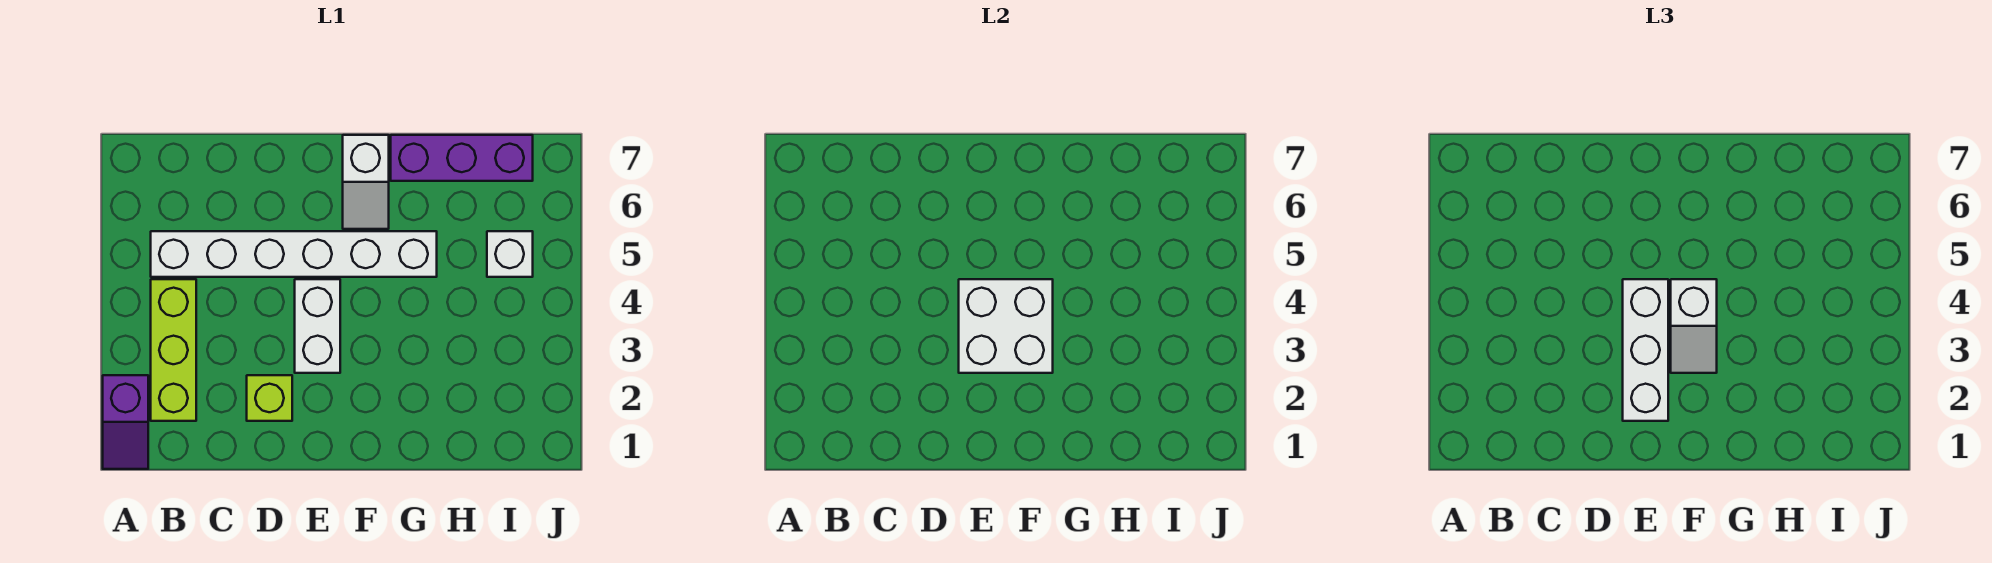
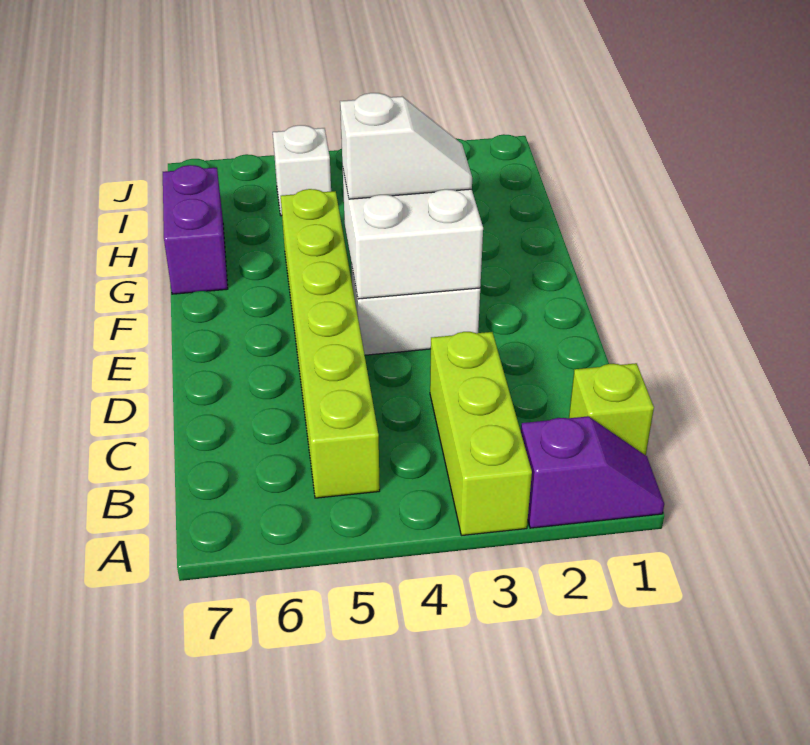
lime 1x3 brick [151,279,196,421] -> lime 1x3 brick turned to [430,332,532,535]
white 1x6 brick [151,231,437,277] -> lime 1x6 brick [281,189,380,498]
lime 1x1 brick [247,375,292,421] -> lime 1x1 brick moved to [569,363,654,455]
white 1x3 brick [1623,279,1668,421] -> none
white 1x2 slope [343,135,389,229] -> none
purple 1x3 brick [391,135,533,181] -> purple 1x2 brick [163,165,228,294]

